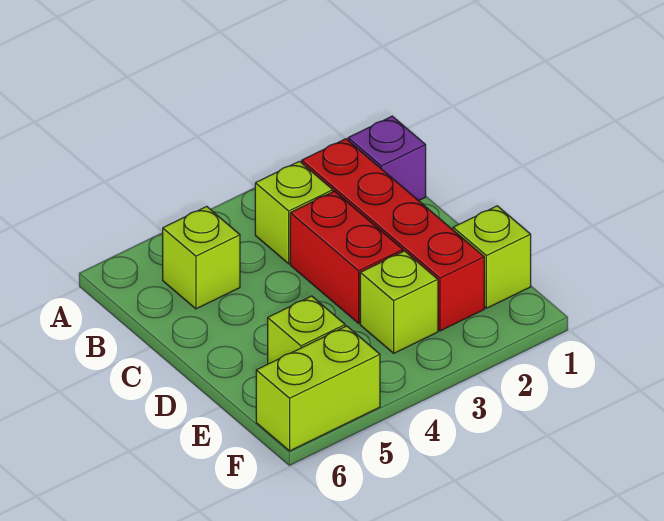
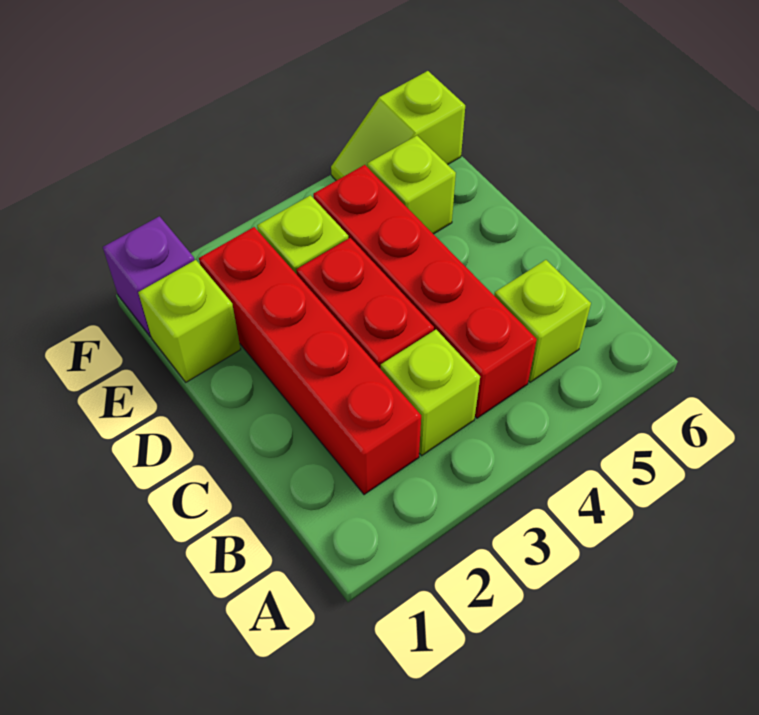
purple 1x1 brick [348,116,426,201] -> purple 1x1 brick moved to [103,216,195,337]
none -> red 1x4 brick [313,165,537,418]
lime 1x2 brick [256,326,380,451] -> lime 1x2 slope [331,71,465,181]

